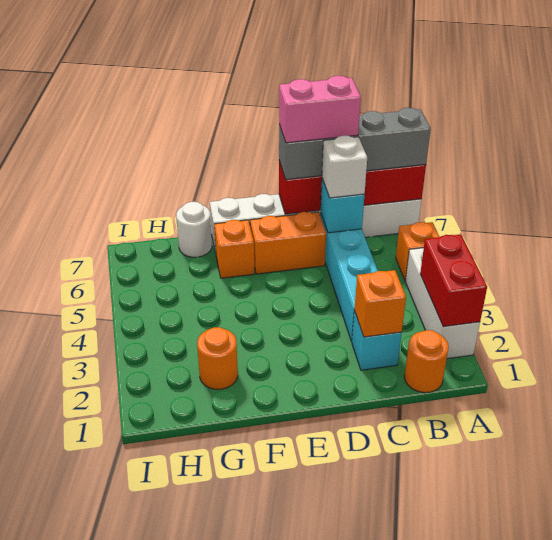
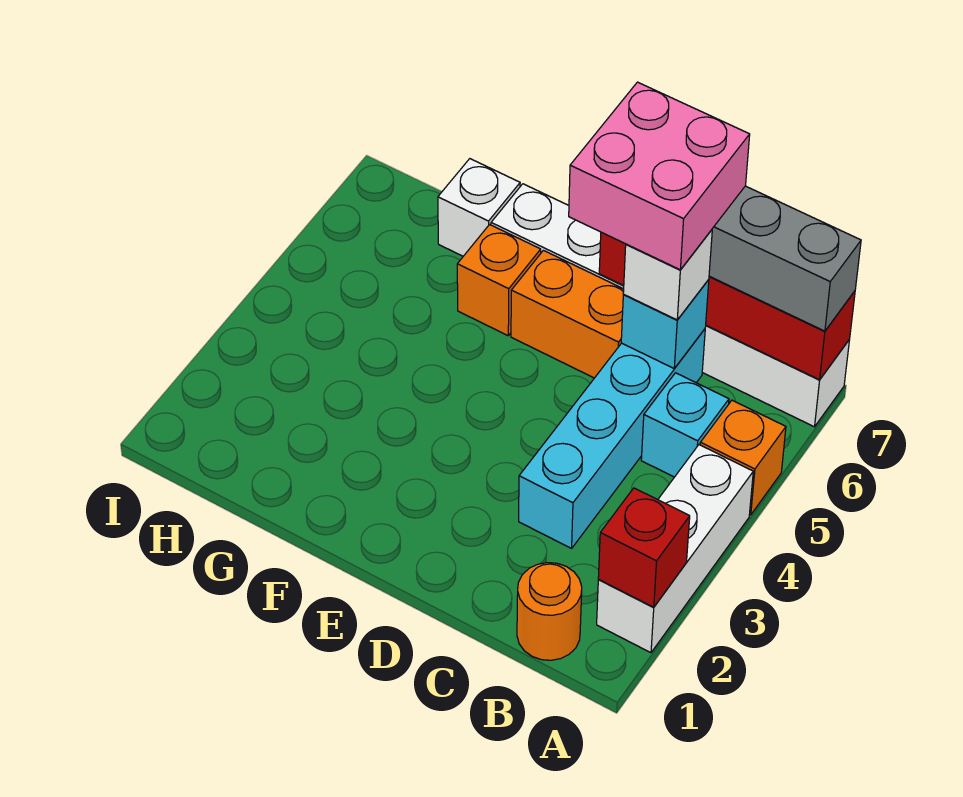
red 1x2 brick [420,235,487,327] -> red 1x1 brick [598,488,690,607]
cyan 1x1 brick [352,311,402,370] -> cyan 1x1 brick moved to [641,373,729,477]
orange 1x1 brick [354,270,406,337] -> none
pink 1x2 brick [279,76,361,143] -> pink 2x2 brick [569,82,750,270]
orange 1x1 round brick [197,327,238,389] -> none
white 1x1 round brick [176,202,212,257] -> white 1x1 brick [438,159,520,256]

